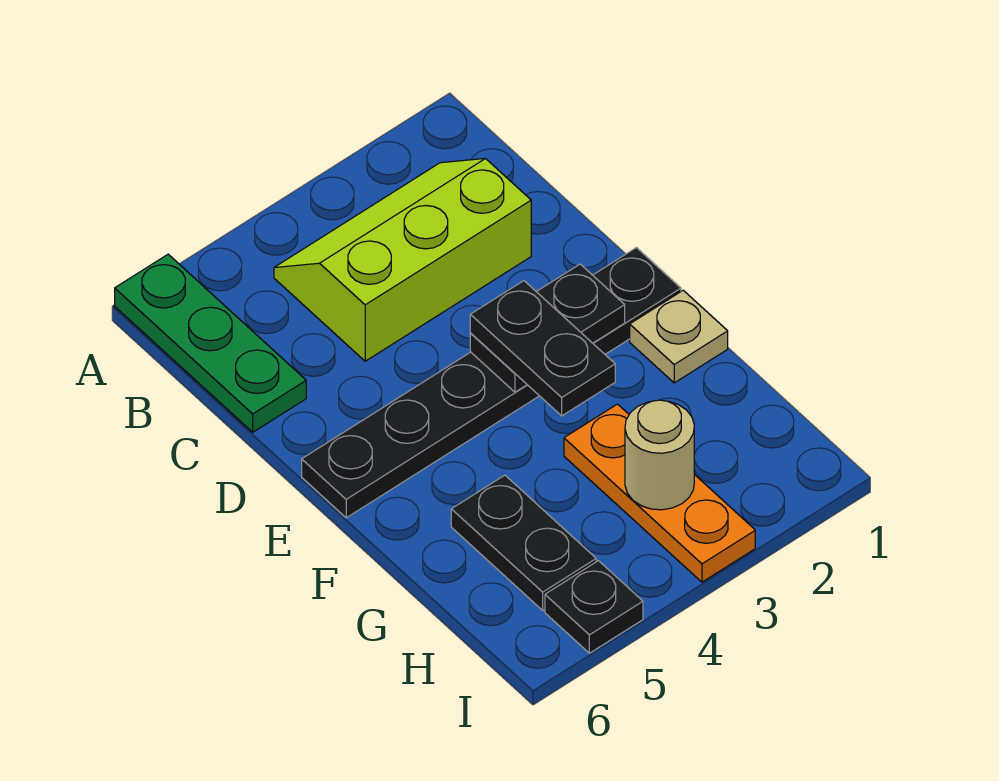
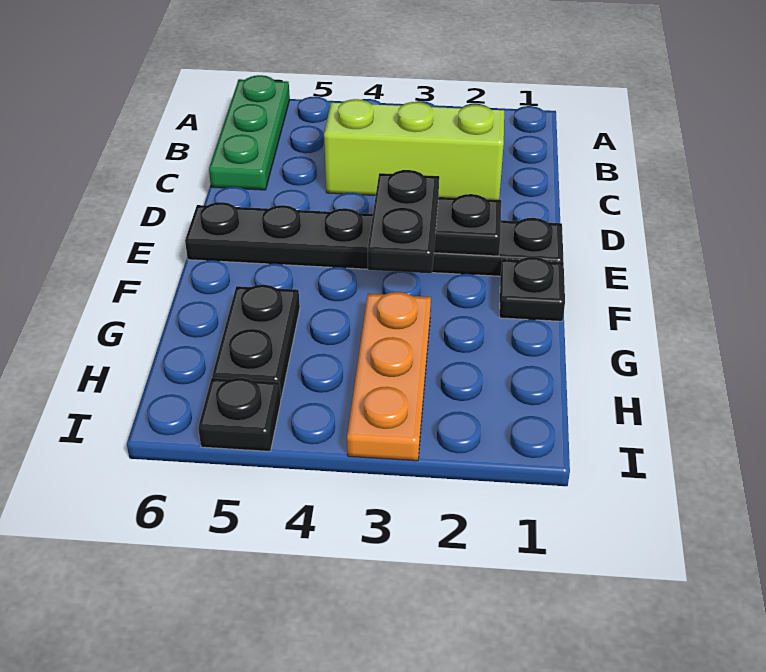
tan 1x1 plate [630,290,728,383] -> black 1x1 plate [500,257,565,321]
tan 1x1 round brick [625,400,694,510] -> none

